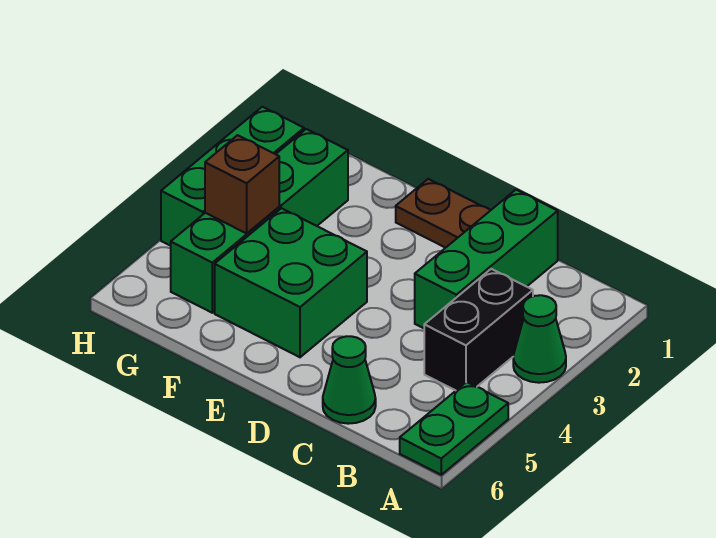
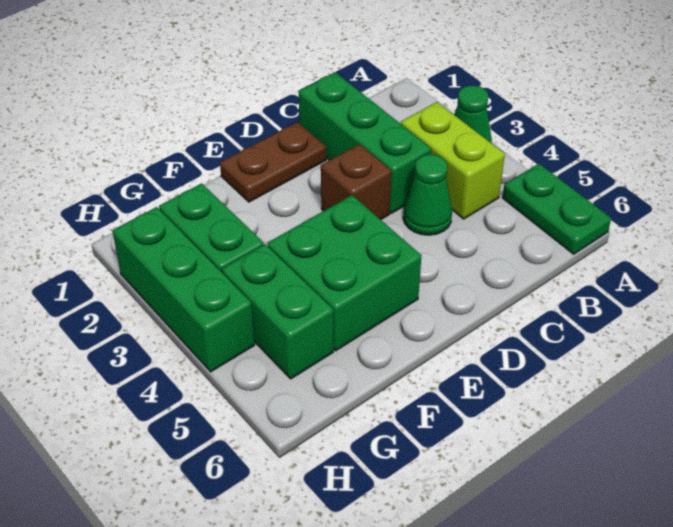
black 1x2 brick [424,269,533,390] -> lime 1x2 brick [401,102,505,219]
green 1x1 cone [323,336,376,424] -> green 1x1 cone moved to [403,154,452,235]
brown 1x1 brick [205,135,279,233] -> brown 1x1 brick moved to [321,144,391,220]

